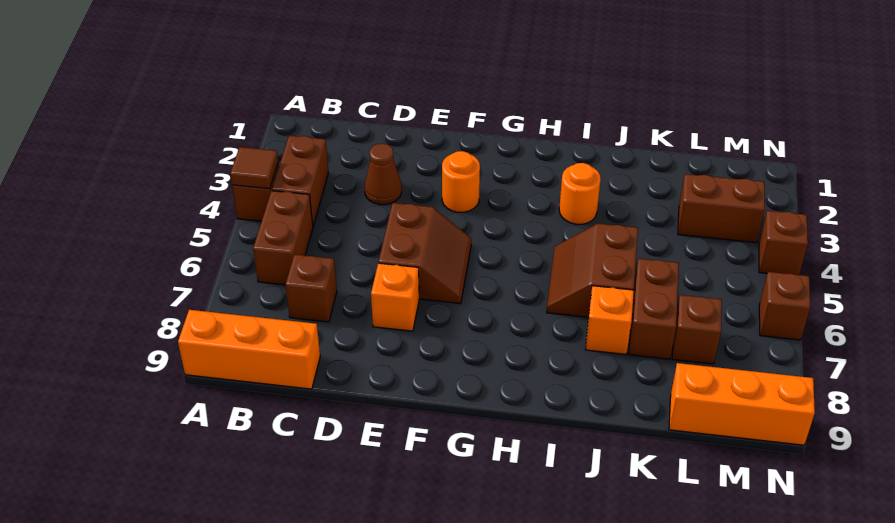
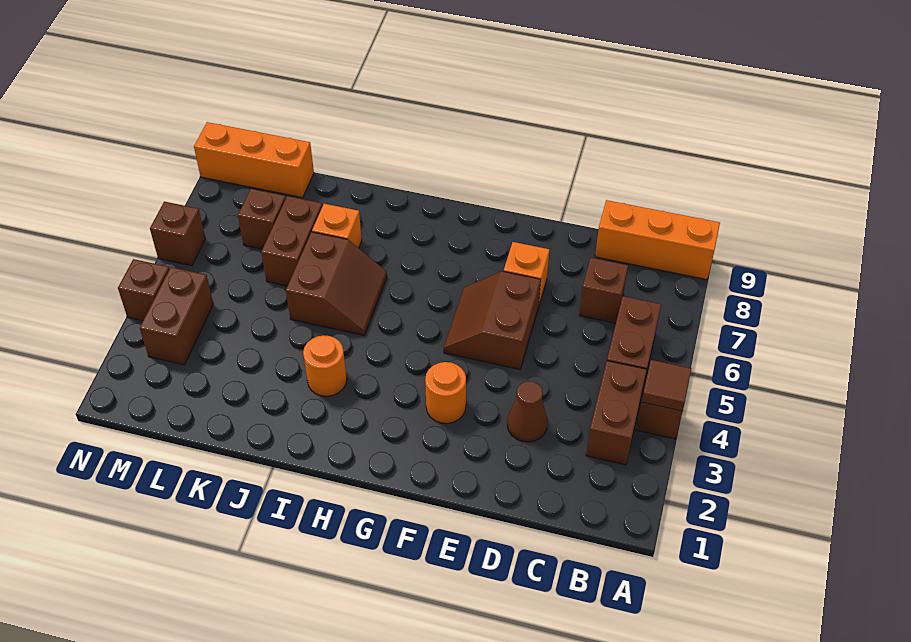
brown 1x2 brick [678,174,765,243] -> brown 1x2 brick turned to [140,267,213,365]

